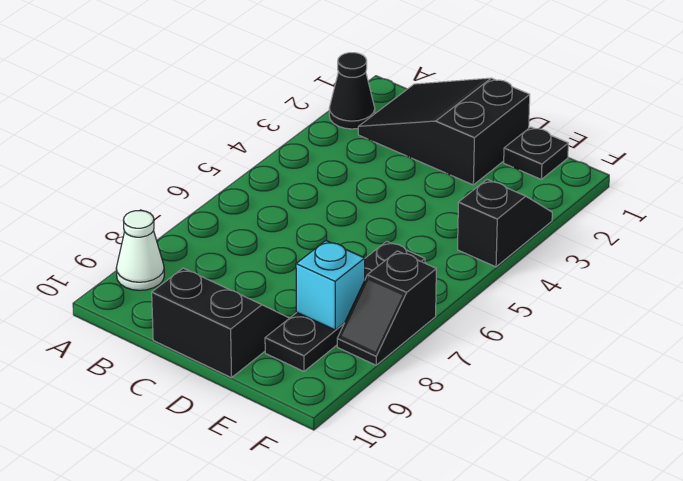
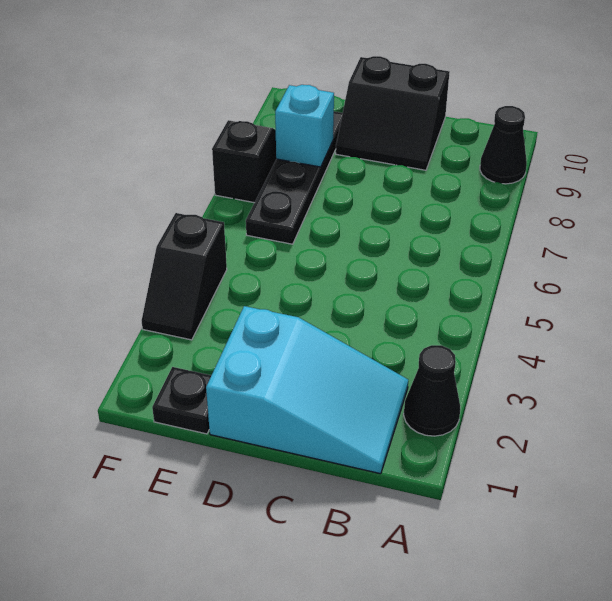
white 1x1 cone [116,211,164,290] -> black 1x1 cone [480,106,527,184]
black 2x3 slope [358,78,530,185] -> cyan 2x3 slope [206,306,408,474]

